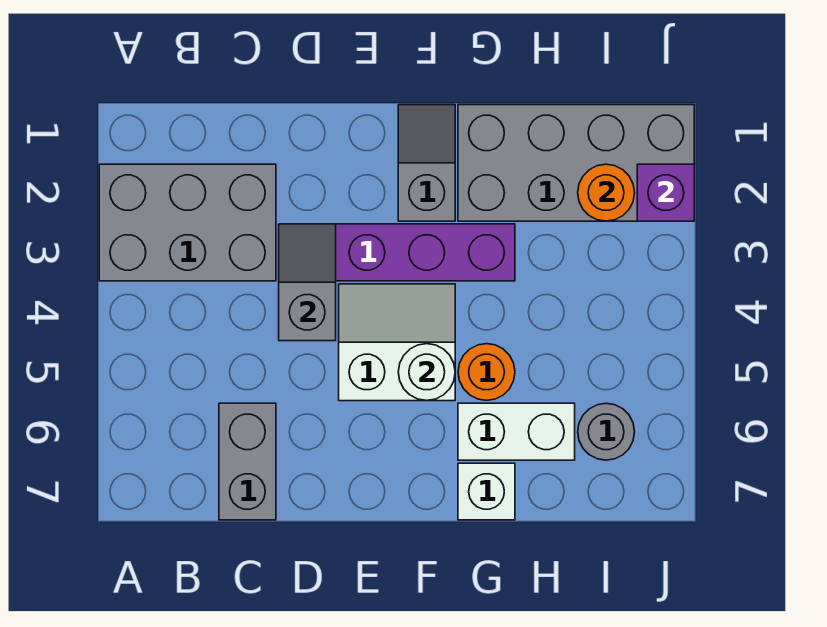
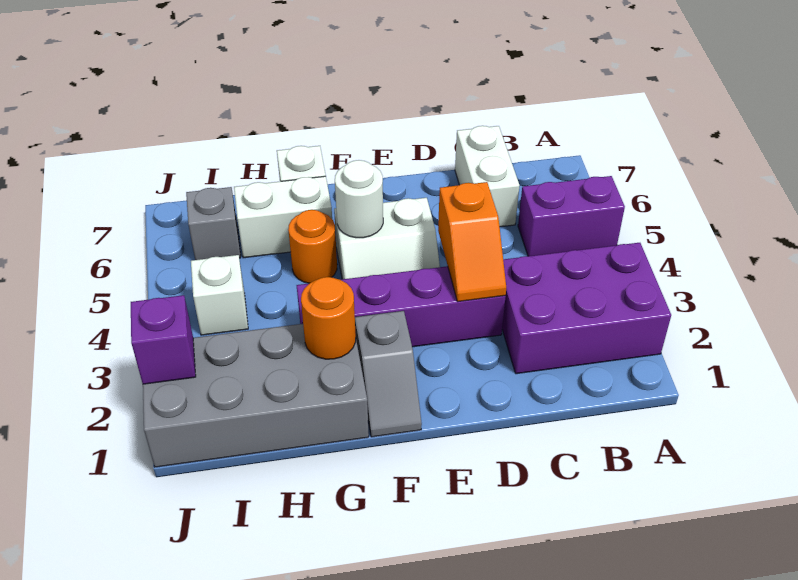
grey 2x3 brick [99,164,276,281] -> purple 2x3 brick [502,243,671,374]
none -> purple 1x2 brick [518,176,625,256]
grey 1x2 brick [219,403,276,520] -> white 1x2 brick [455,126,520,227]
grey 1x2 slope [279,224,336,341] -> orange 1x2 slope [438,182,506,302]
orange 1x1 round brick [578,164,635,221] -> orange 1x1 round brick moved to [301,277,356,359]
none -> white 1x1 brick [191,255,248,335]
grey 1x1 round brick [578,403,635,460] -> grey 1x1 brick [186,187,241,260]

